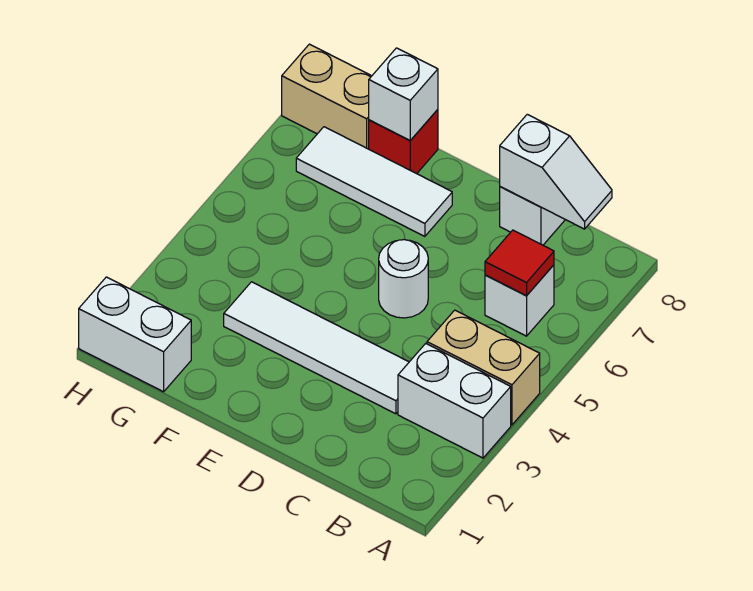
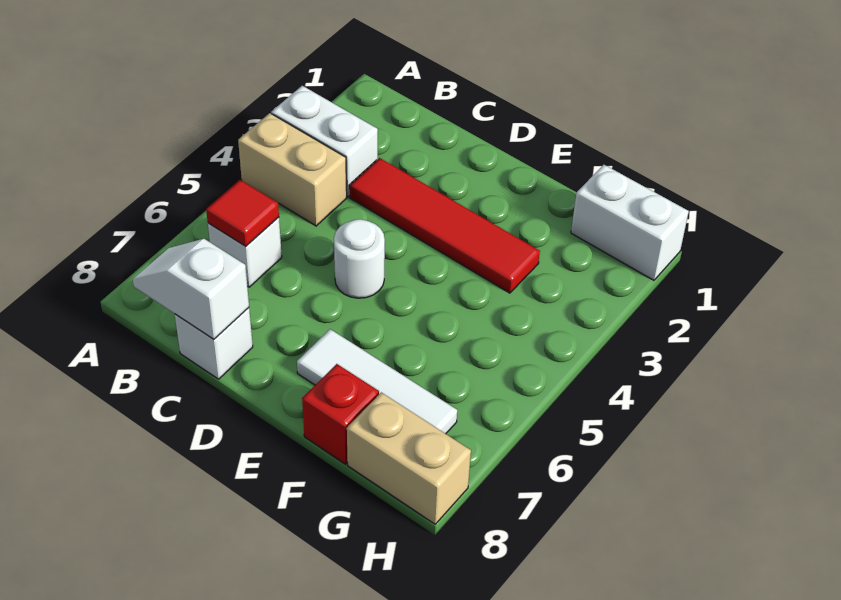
white 1x4 tile [224,282,409,414] -> red 1x4 tile [350,158,540,293]
white 1x1 brick [369,48,438,140] -> none

